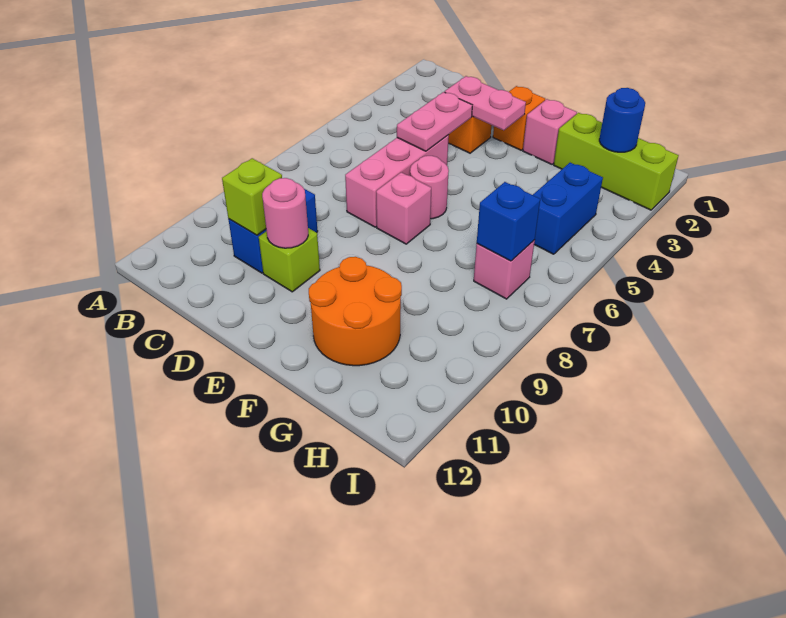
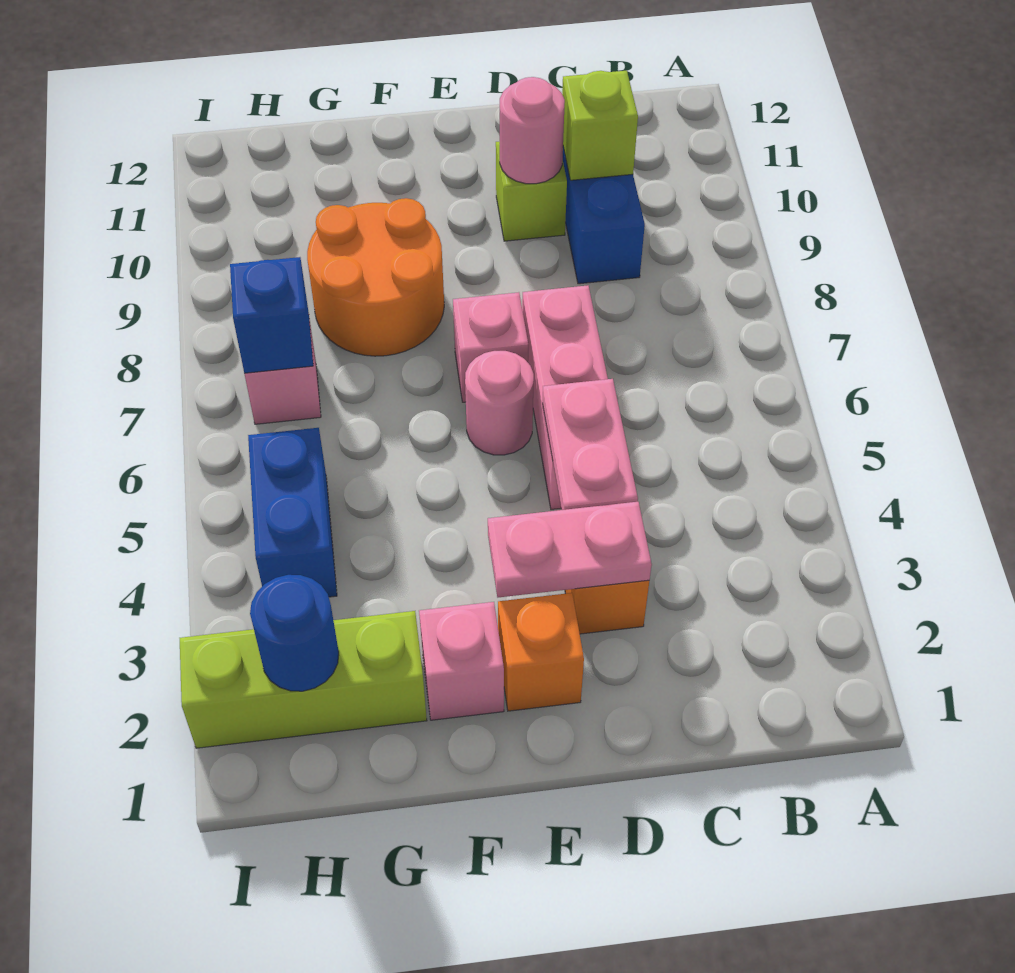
orange 2x2 round brick [309,257,402,366] -> orange 2x2 round brick moved to [307,198,444,356]

